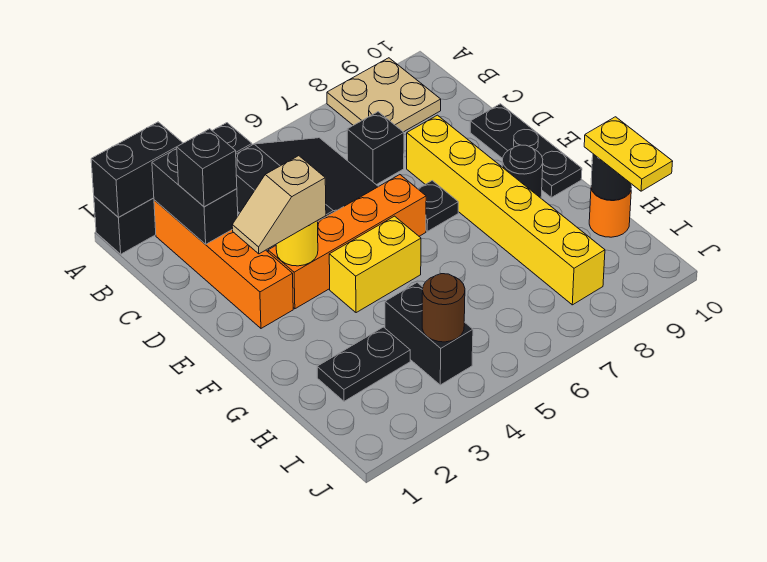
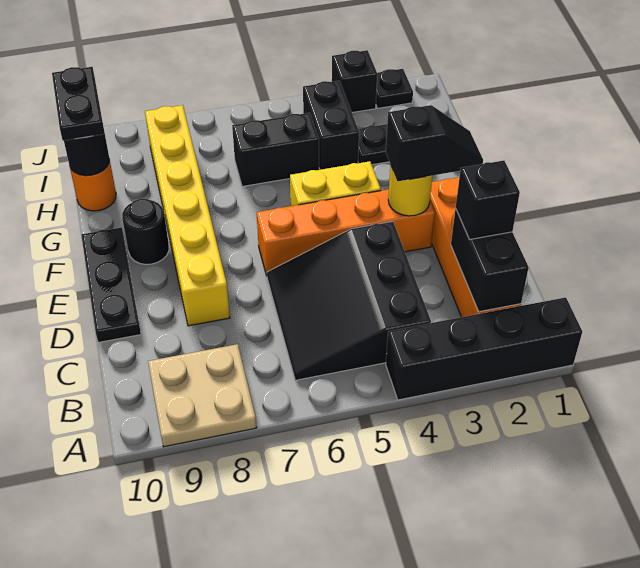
black 1x2 brick [91,122,183,217] -> black 1x2 brick moved to [232,113,319,187]
black 1x1 brick [347,112,404,185] -> black 1x1 brick moved to [332,50,377,113]
tan 1x2 slope [232,156,326,254] -> black 1x2 slope [386,105,483,181]
black 1x1 plate [418,181,458,231] -> black 1x1 plate moved to [376,69,413,108]
yellow 1x2 plate [584,117,673,191] -> black 1x2 plate [52,67,105,141]
brown 1x1 round brick [422,274,465,342] -> none

